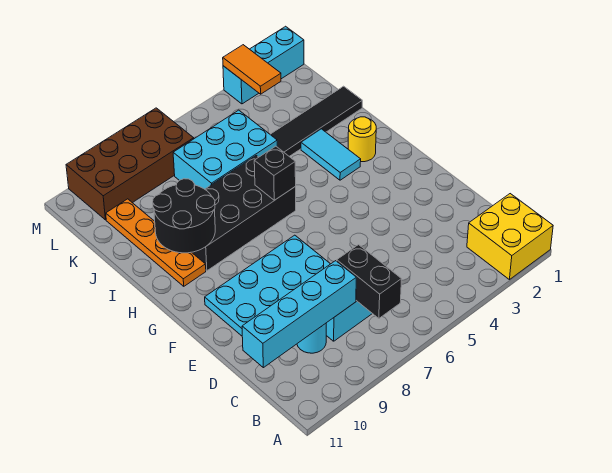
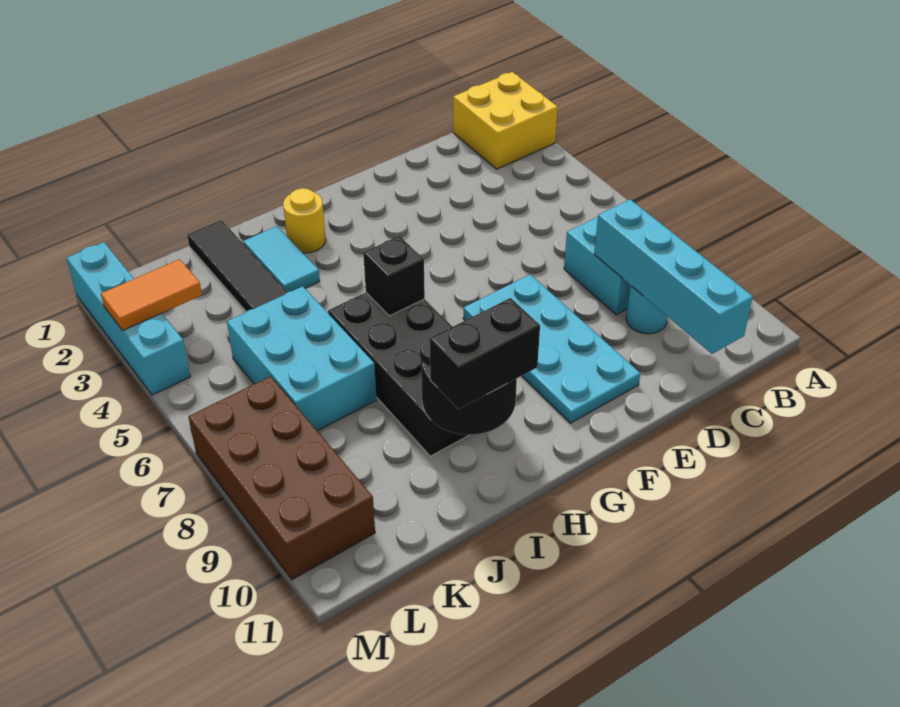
black 1x2 brick [337,245,402,318] -> black 1x2 brick moved to [430,298,540,409]
cyan 1x2 tile [301,129,361,180] -> cyan 1x2 tile turned to [243,226,320,292]
orange 1x4 plate [106,199,206,286] -> none
cyan 1x3 brick [223,26,304,104] -> cyan 1x4 brick [67,242,191,395]

